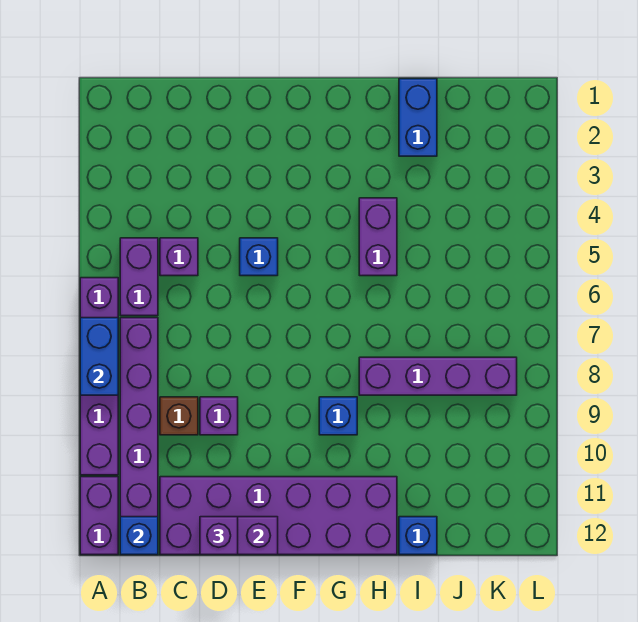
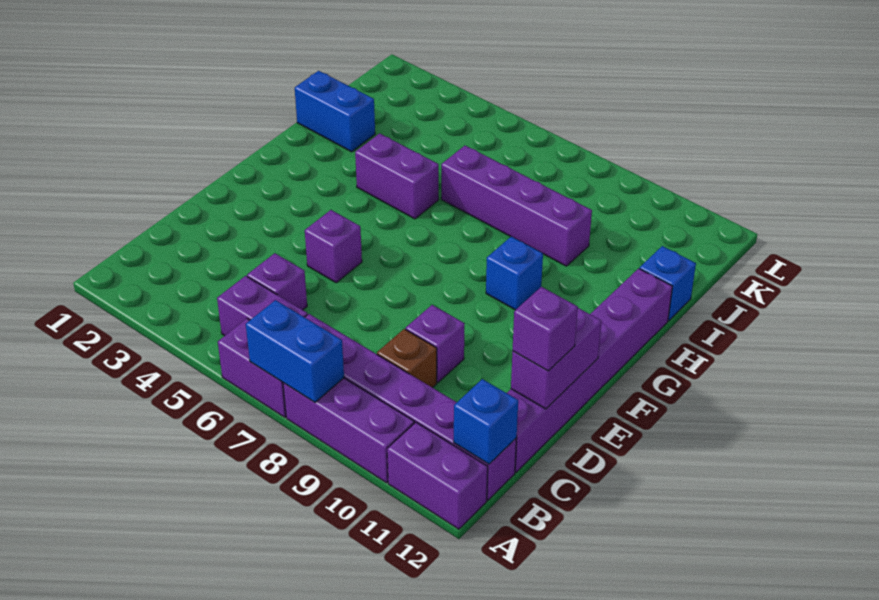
purple 2x6 brick [160,477,397,555] -> purple 1x6 brick [507,268,673,472]
blue 1x1 brick [240,238,278,276] -> purple 1x1 brick [305,210,362,283]
purple 1x4 brick [359,357,517,395] -> purple 1x4 brick turned to [441,146,592,266]

